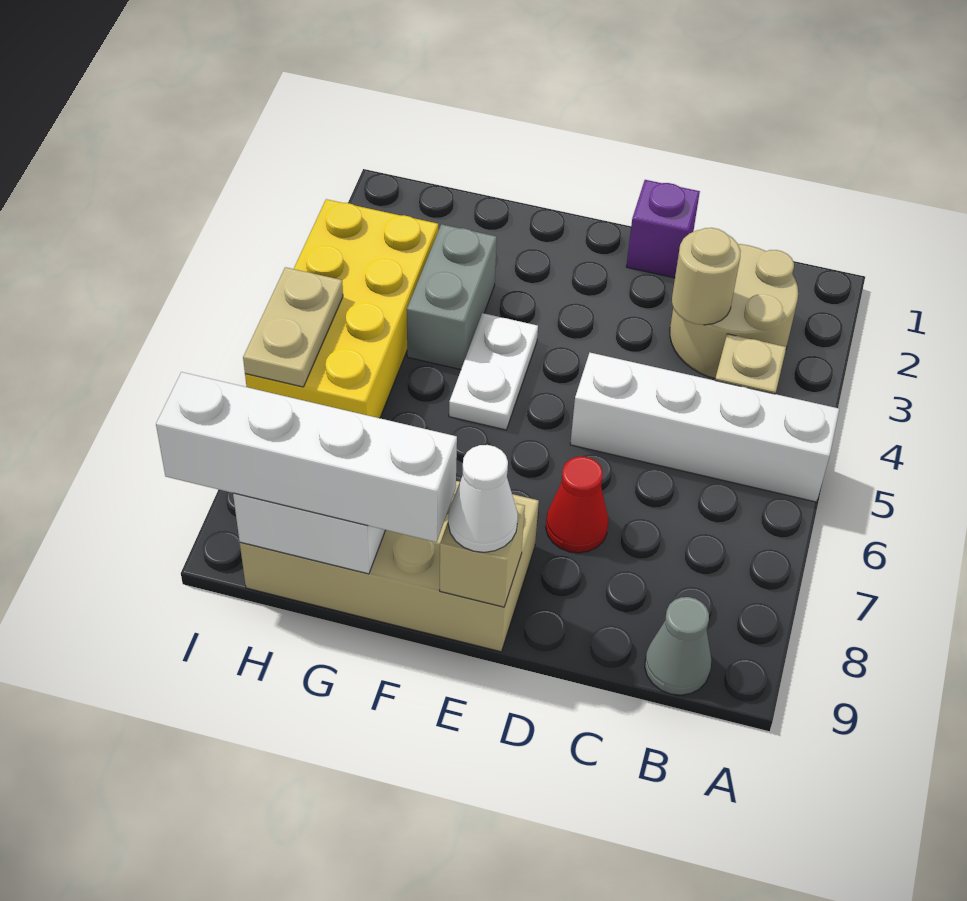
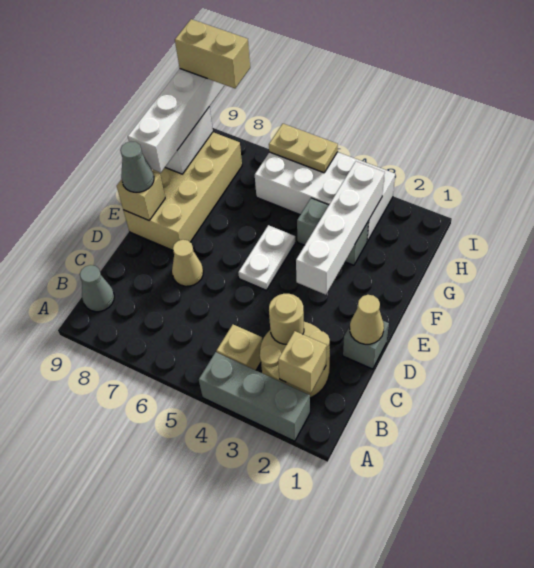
none -> grey 1x3 brick [199,352,310,441]
white 1x4 brick [570,353,839,502] -> white 1x4 brick moved to [296,161,385,295]
none -> tan 1x1 brick [278,331,327,393]
purple 1x1 brick [626,180,700,278] -> grey 1x1 brick [343,321,389,369]
none -> tan 1x1 cone [350,295,384,344]
red 1x1 cone [546,457,608,553] -> tan 1x1 cone [172,240,203,286]
white 1x1 cone [448,445,518,552] -> grey 1x1 cone [120,142,154,192]
white 1x2 plate [449,313,538,430] -> white 1x2 plate turned to [238,225,295,290]
yellow 2x4 brick [245,199,438,418] -> white 2x4 brick [255,152,395,241]
none -> tan 1x2 brick [175,19,250,88]

